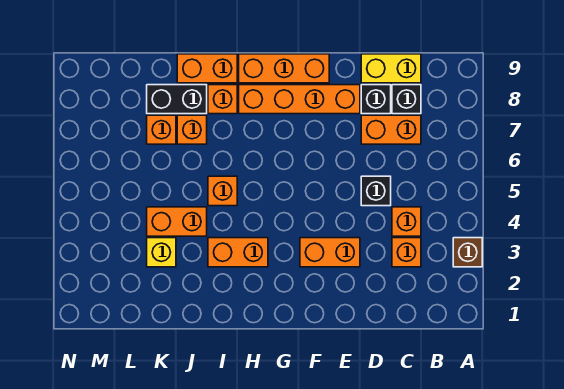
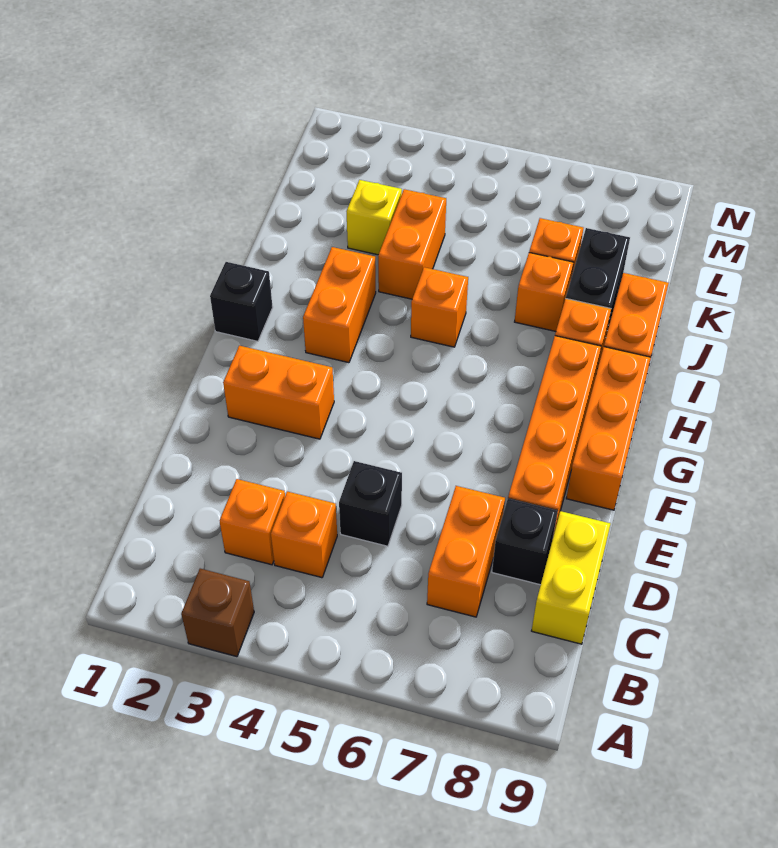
black 1x1 brick [392,85,421,114] -> black 1x1 brick moved to [210,262,273,341]
orange 1x2 brick [300,238,360,267] -> orange 1x2 brick turned to [223,346,334,439]

